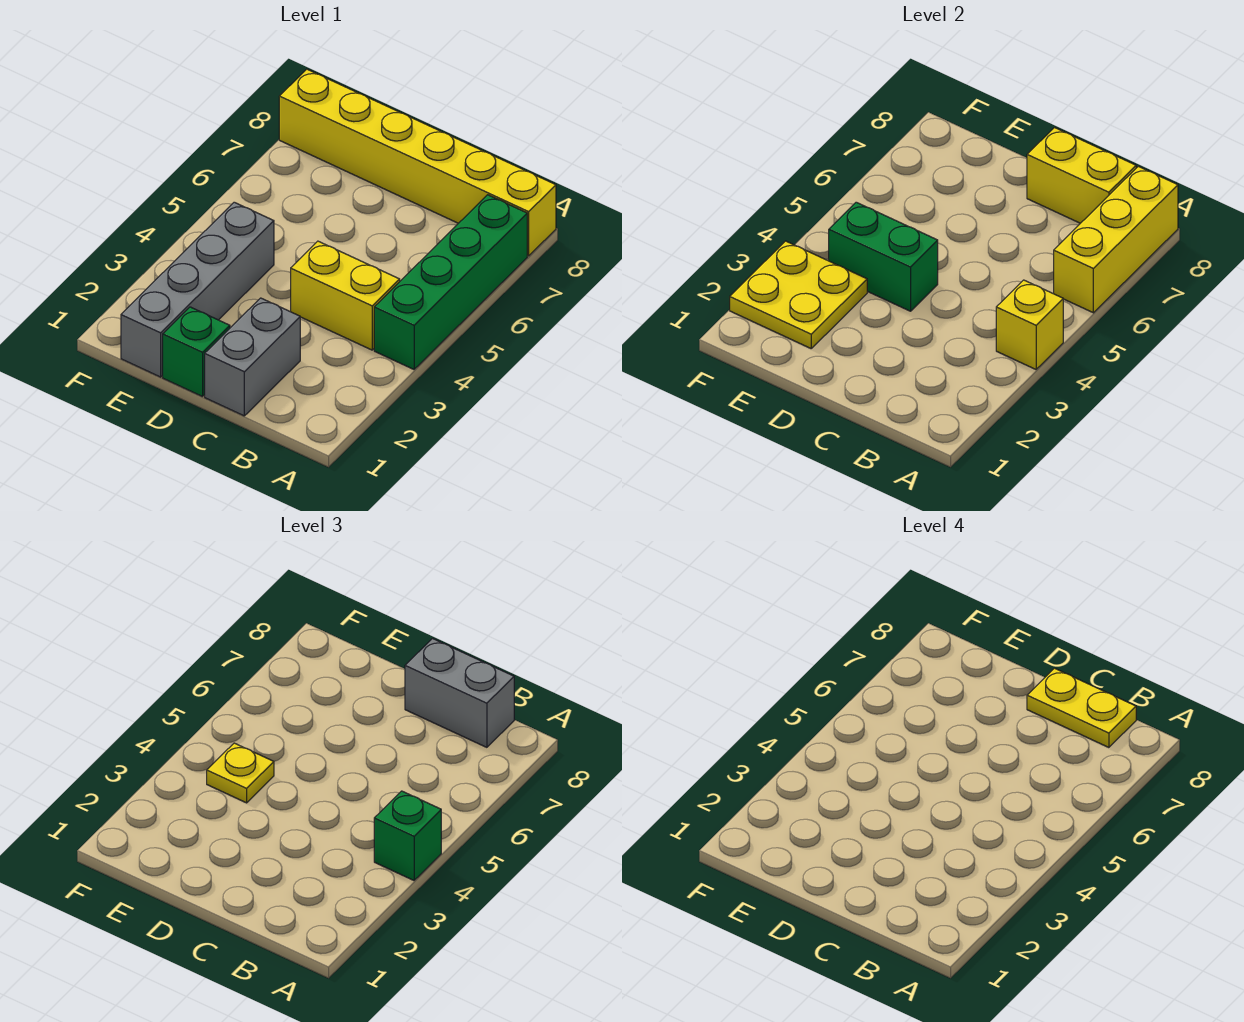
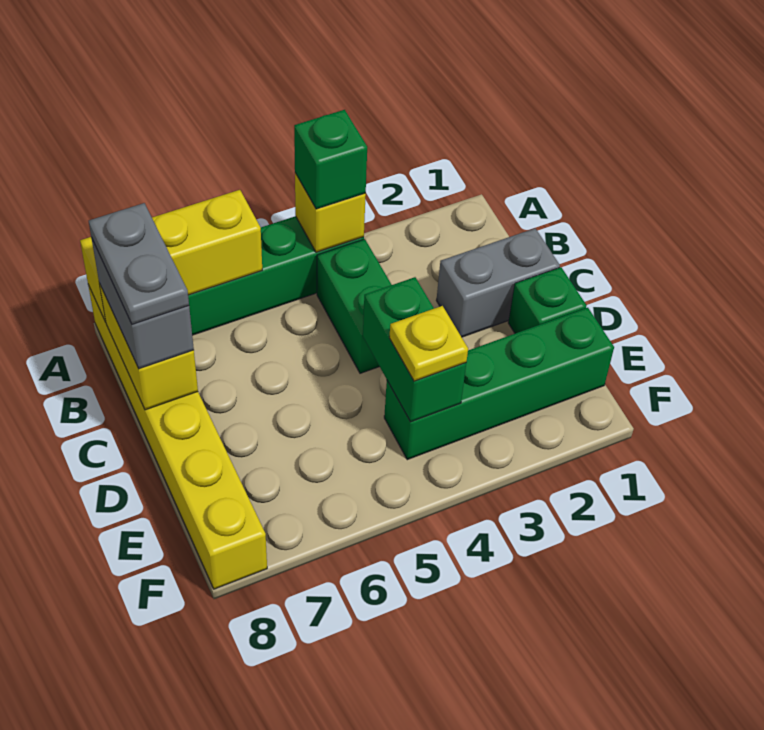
yellow 1x2 brick [291,241,400,350] -> green 1x2 brick [317,239,392,373]
yellow 1x2 plate [1027,668,1136,747] -> grey 1x2 plate [89,203,189,324]
grey 1x4 brick [121,202,274,377] -> green 1x4 brick [384,308,614,460]
yellow 2x2 plate [730,241,867,348] -> none

